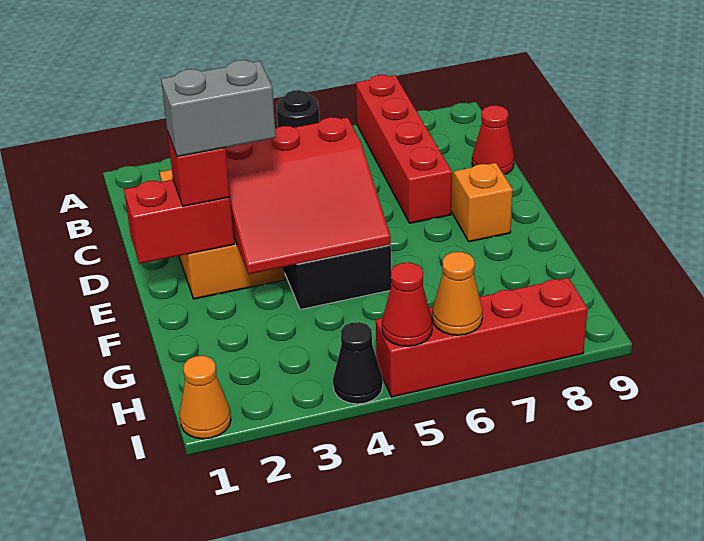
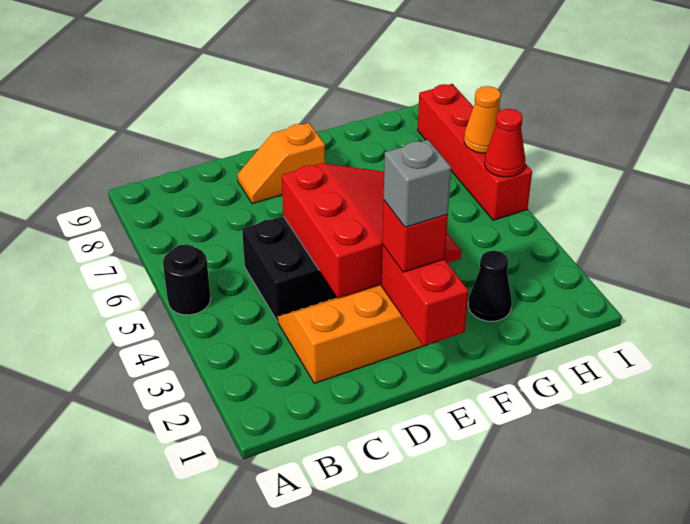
red 1x4 brick [356,75,452,223] -> none
red 1x1 cone [472,105,514,174] -> none
grey 1x2 brick [161,60,276,157] -> grey 1x1 brick [384,140,451,227]
orange 1x1 cone [180,356,231,439] -> none
black 1x1 cone [333,322,383,404] -> black 1x1 cone moved to [468,251,512,321]

